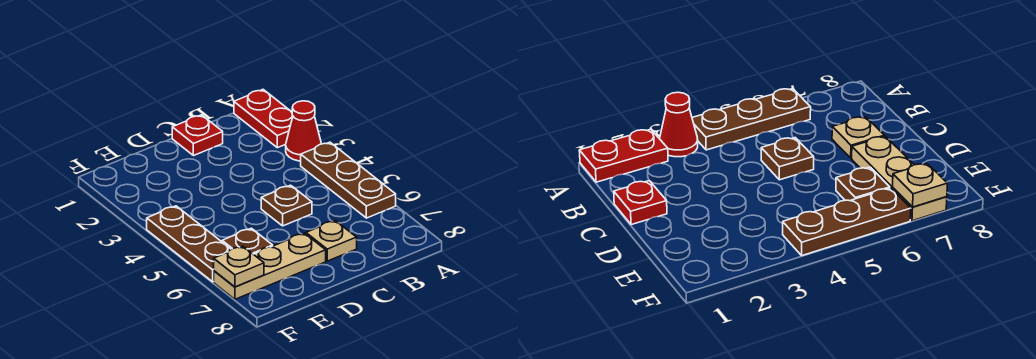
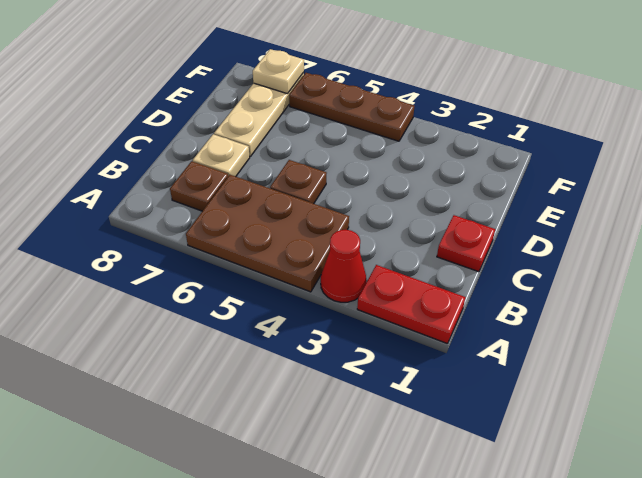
brown 1x3 plate [301,142,396,218] -> brown 2x3 plate [186,175,349,292]
brown 1x1 plate [222,228,273,254] -> brown 1x1 plate moved to [170,161,228,211]

